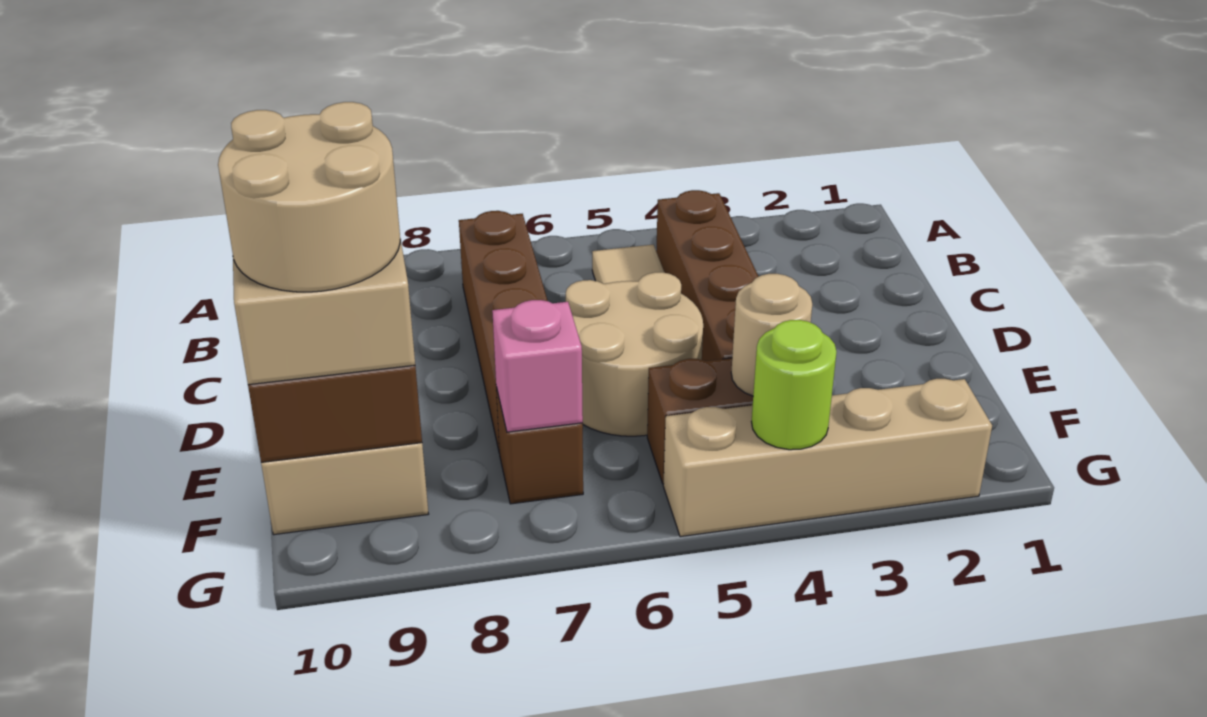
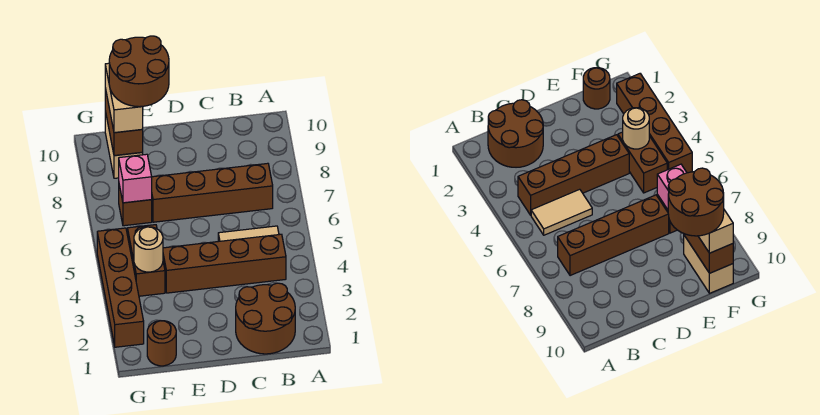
none -> brown 2x2 round brick [236,283,295,354]
tan 2x2 round brick [566,272,703,436] -> none
tan 2x2 round brick [218,102,400,292] -> brown 2x2 round brick [109,36,169,107]
none -> brown 1x1 round brick [147,321,176,366]
tan 1x4 brick [663,379,992,537] -> brown 1x4 brick [97,228,144,347]
lime 1x1 round brick [751,320,837,450] -> none

